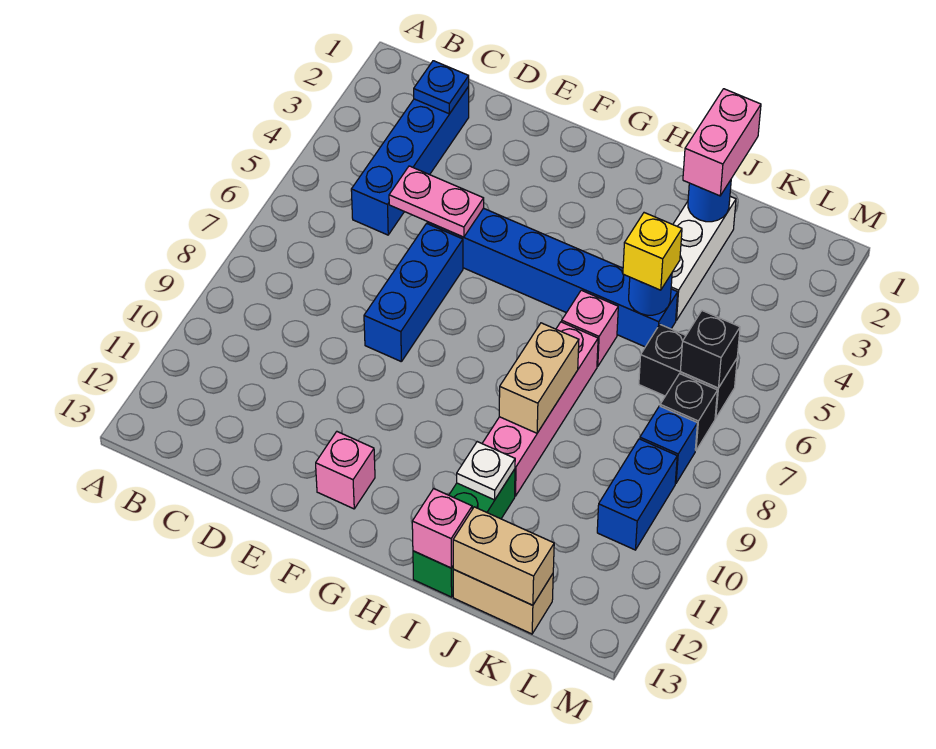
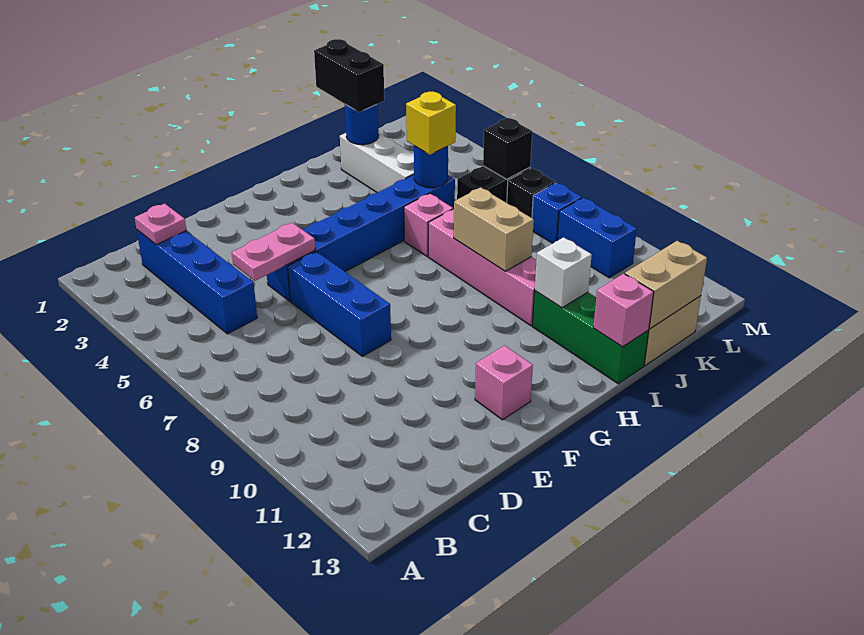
blue 1x1 plate [414,61,469,114] -> pink 1x1 plate [135,204,186,245]
white 1x1 plate [457,442,515,500] -> white 1x1 brick [535,237,592,308]
pink 1x2 brick [683,89,761,196] -> black 1x2 brick [314,39,384,112]

